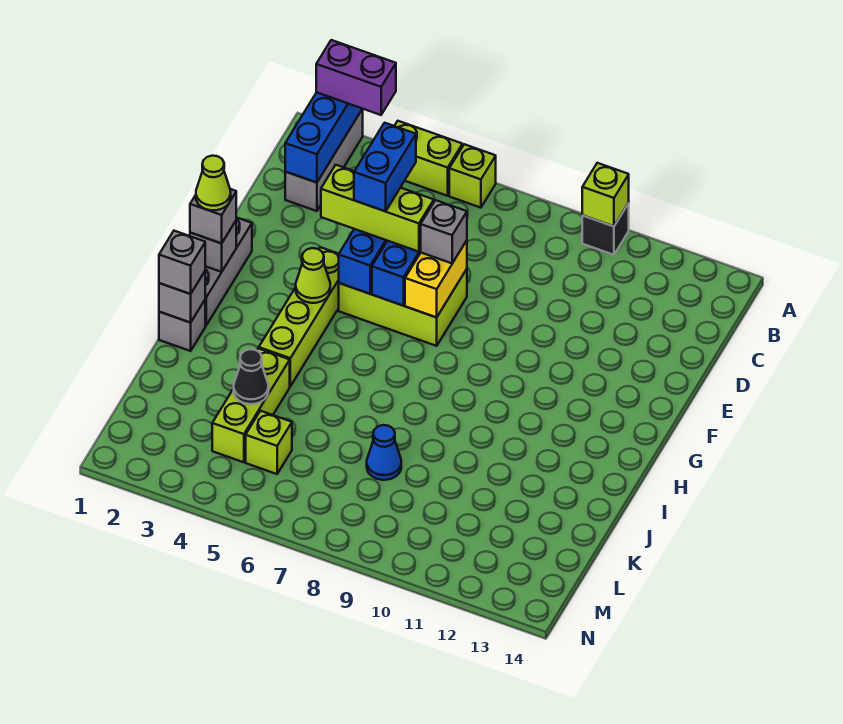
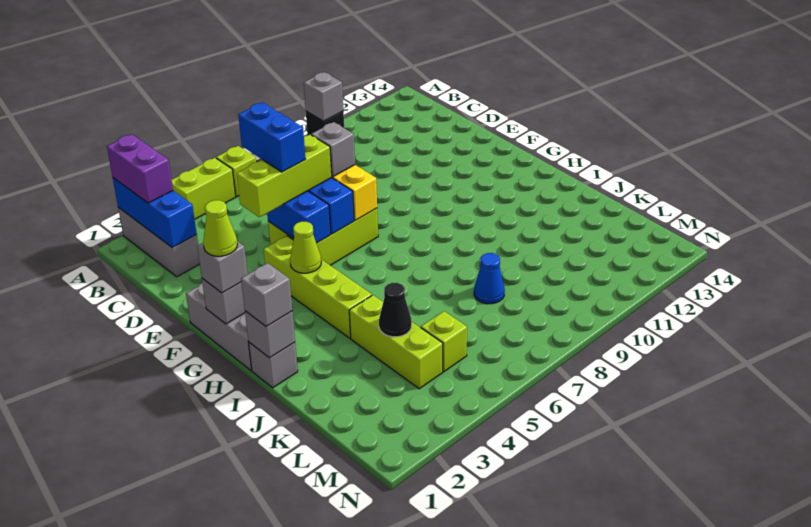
purple 1x2 brick [316,40,396,115] -> purple 1x2 brick turned to [107,134,173,203]
lime 1x1 brick [582,163,629,226] -> grey 1x1 brick [304,72,343,121]

